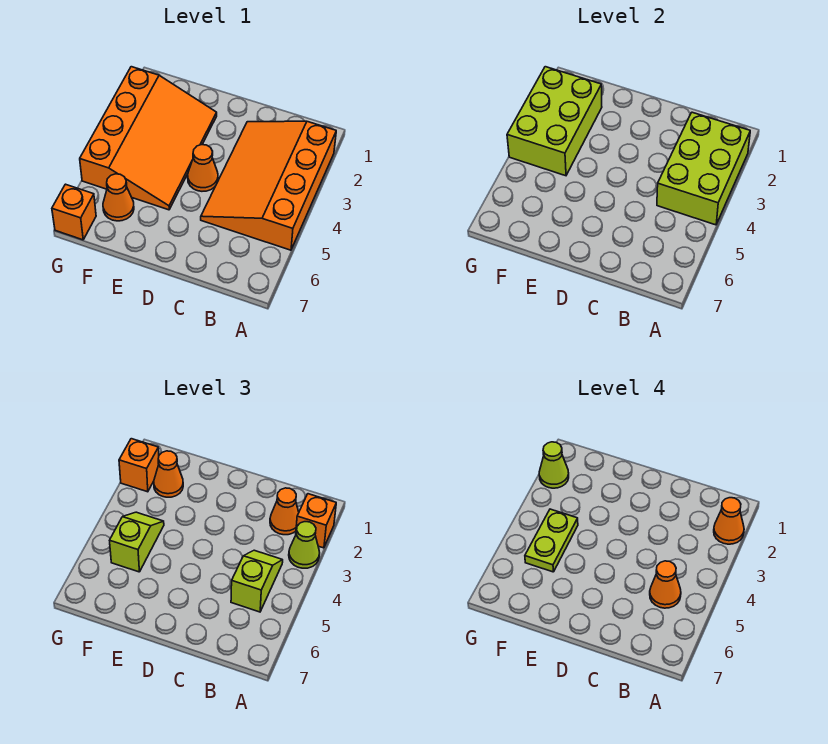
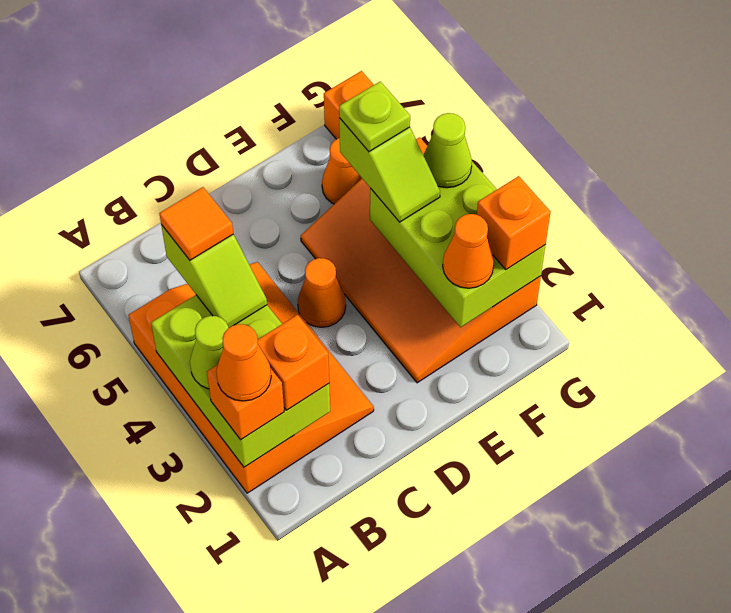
orange 1x1 cone [270,488,299,535] -> orange 1x1 brick [258,315,329,410]
orange 1x1 cone [650,561,681,608] -> orange 1x1 tile [159,187,233,260]
lime 1x2 plate [525,509,578,572] -> lime 1x1 plate [339,81,410,152]
lime 1x1 cone [539,442,569,488] -> lime 1x1 cone moved to [423,113,472,188]

